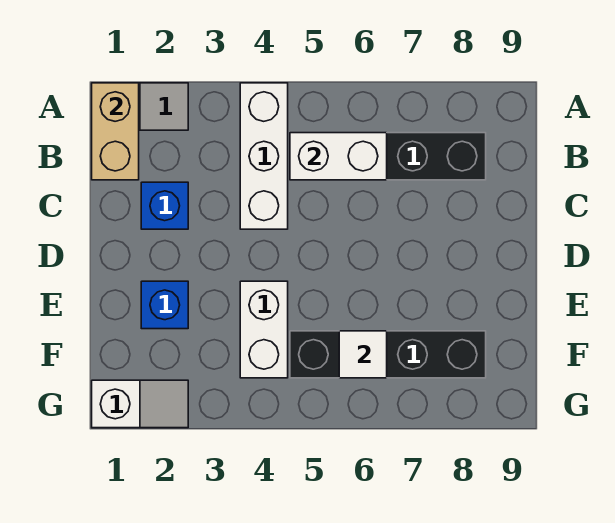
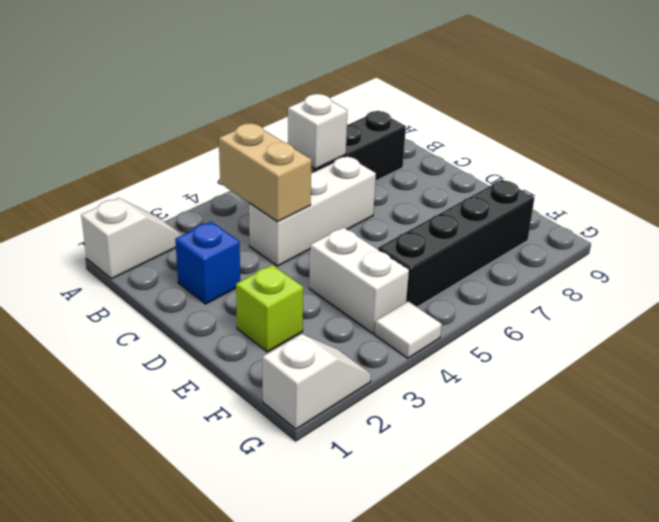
tan 1x2 brick [92,83,139,180] -> tan 1x2 brick moved to [219,123,312,222]
white 1x3 brick [240,83,288,229] -> white 1x3 brick turned to [249,156,376,266]
white 1x2 brick [290,133,387,180] -> white 1x1 brick [288,94,348,169]
blue 1x1 brick [141,281,188,329] -> lime 1x1 brick [236,265,303,352]
white 1x1 tile [339,331,387,378] -> white 1x1 tile moved to [375,301,442,358]

